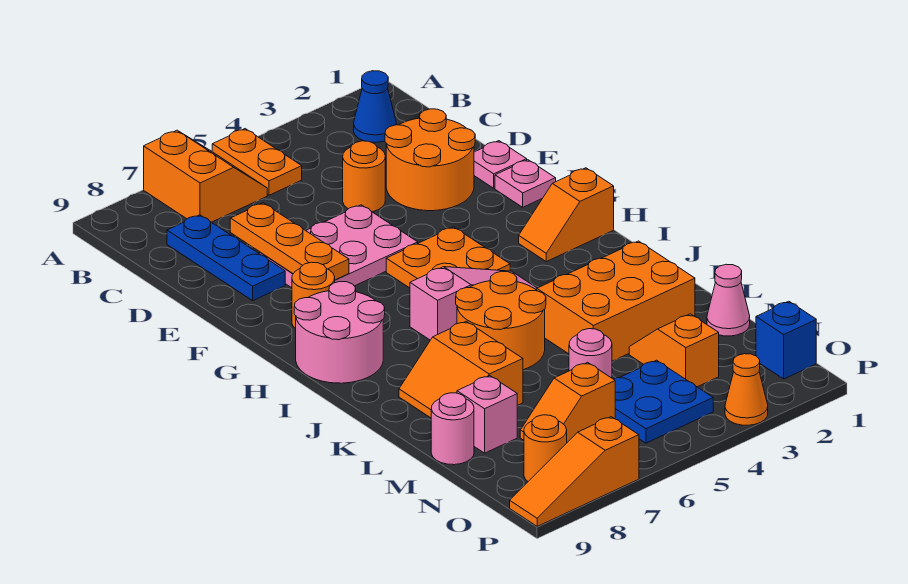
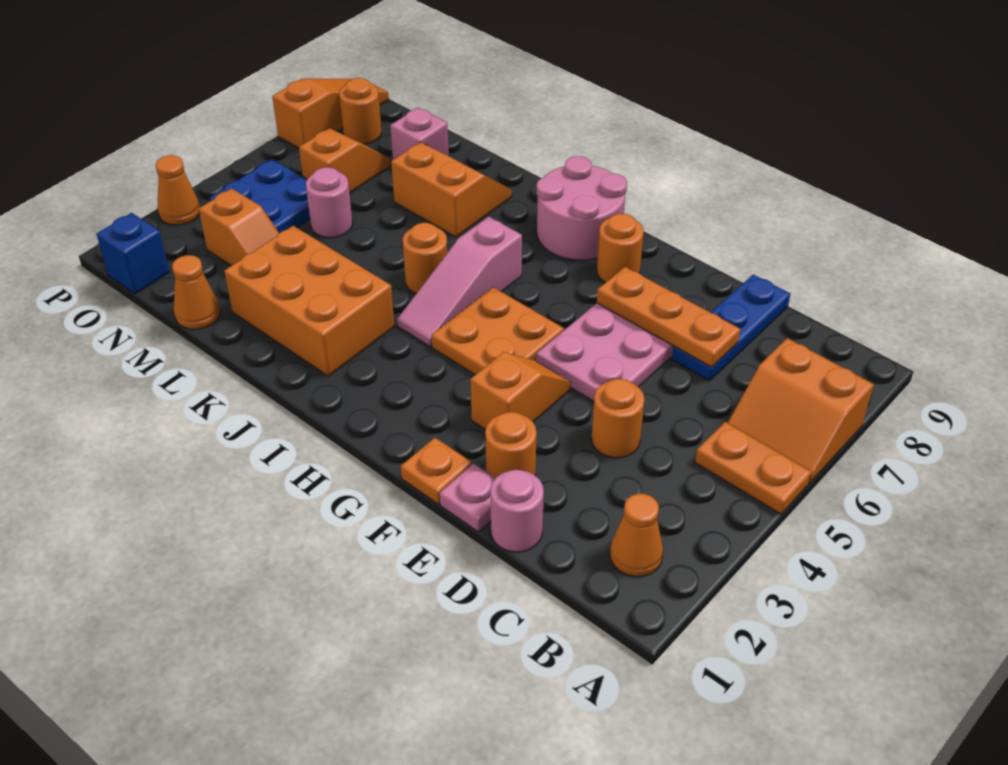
blue 1x1 cone [354,71,396,142] -> orange 1x1 cone [610,494,663,577]
blue 1x3 plate [167,215,285,301] -> blue 1x3 plate turned to [672,274,790,381]
orange 2x2 round brick [385,109,475,211] -> orange 1x1 round brick [485,412,537,478]
pink 1x1 plate [495,160,556,207] -> orange 1x1 plate [401,438,472,504]
orange 1x2 slope [519,168,614,262] -> orange 1x2 slope moved to [470,352,571,429]
orange 2x2 round brick [456,271,546,370] -> orange 1x1 round brick [403,223,447,294]
orange 2x3 brick [537,241,695,361] -> orange 2x3 brick turned to [224,226,394,376]
pink 1x1 cone [707,264,750,336] -> orange 1x1 cone [172,255,220,329]
pink 1x1 round brick [431,393,474,465] -> pink 1x1 round brick moved to [490,470,544,552]

